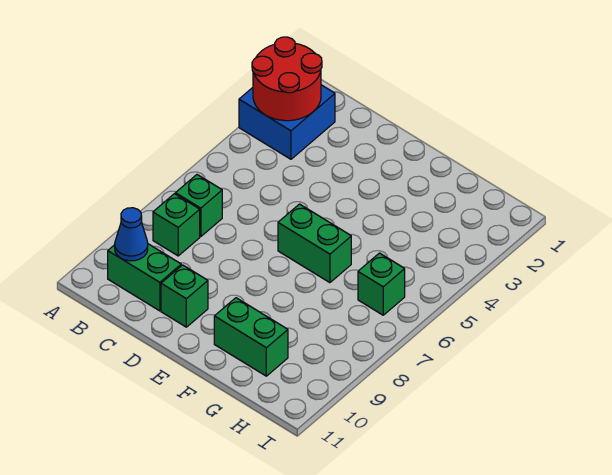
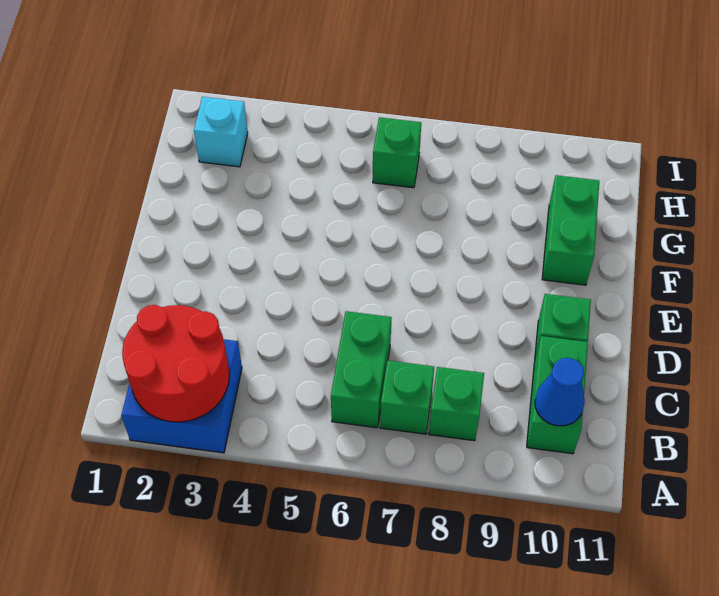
green 1x2 brick [278,204,351,283] -> green 1x2 brick moved to [331,311,392,428]
none -> cyan 1x1 brick [194,97,248,167]

